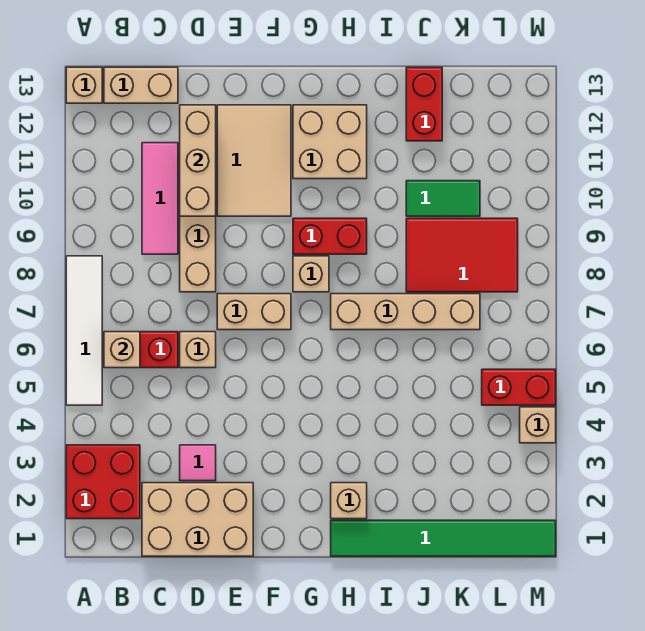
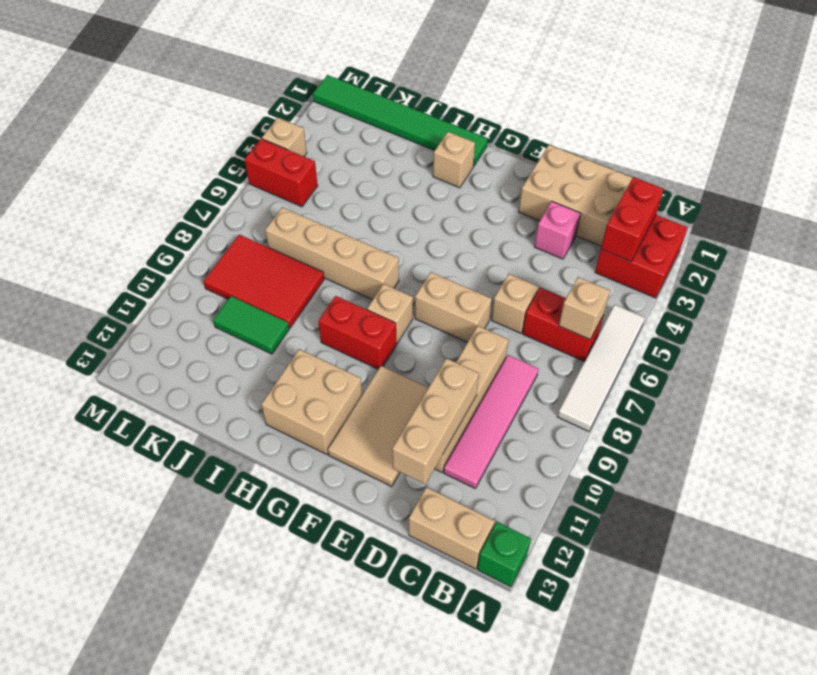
tan 1x1 brick [66,67,102,103] -> green 1x1 brick [478,522,531,587]
pink 1x3 tile [142,143,178,254] -> pink 1x4 tile [444,355,538,489]
pink 1x1 tile [180,445,216,481] -> pink 1x1 brick [535,201,581,259]
red 1x2 brick [406,67,442,141] -> red 1x2 brick moved to [601,177,664,261]

